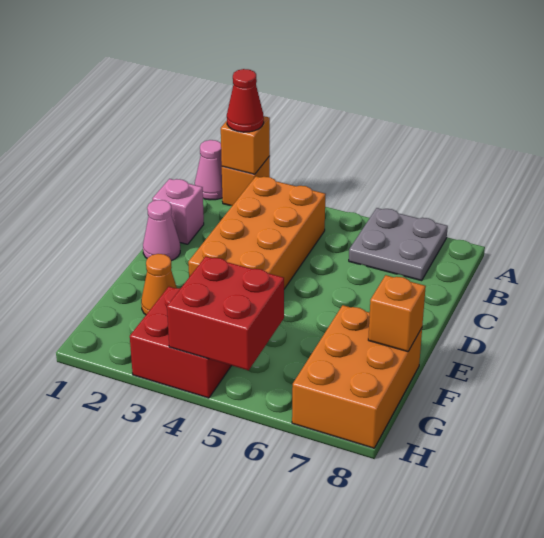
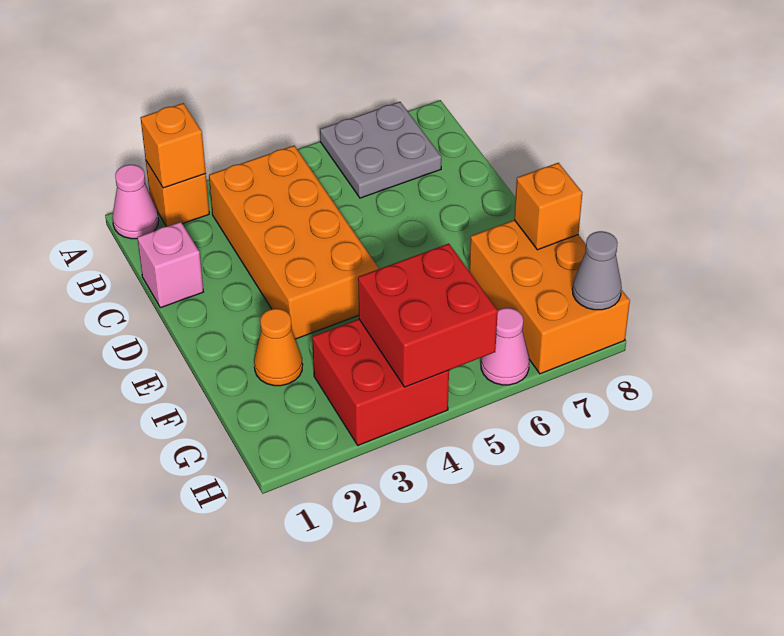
red 1x1 cone [227,69,264,132] -> none
pink 1x1 cone [143,200,180,261] -> pink 1x1 cone moved to [481,308,529,385]
none -> grey 1x1 cone [572,231,622,310]

